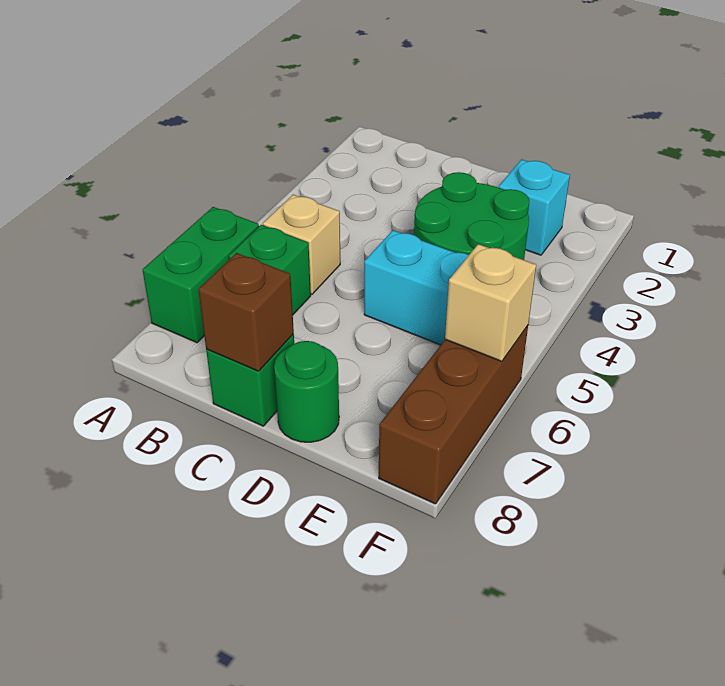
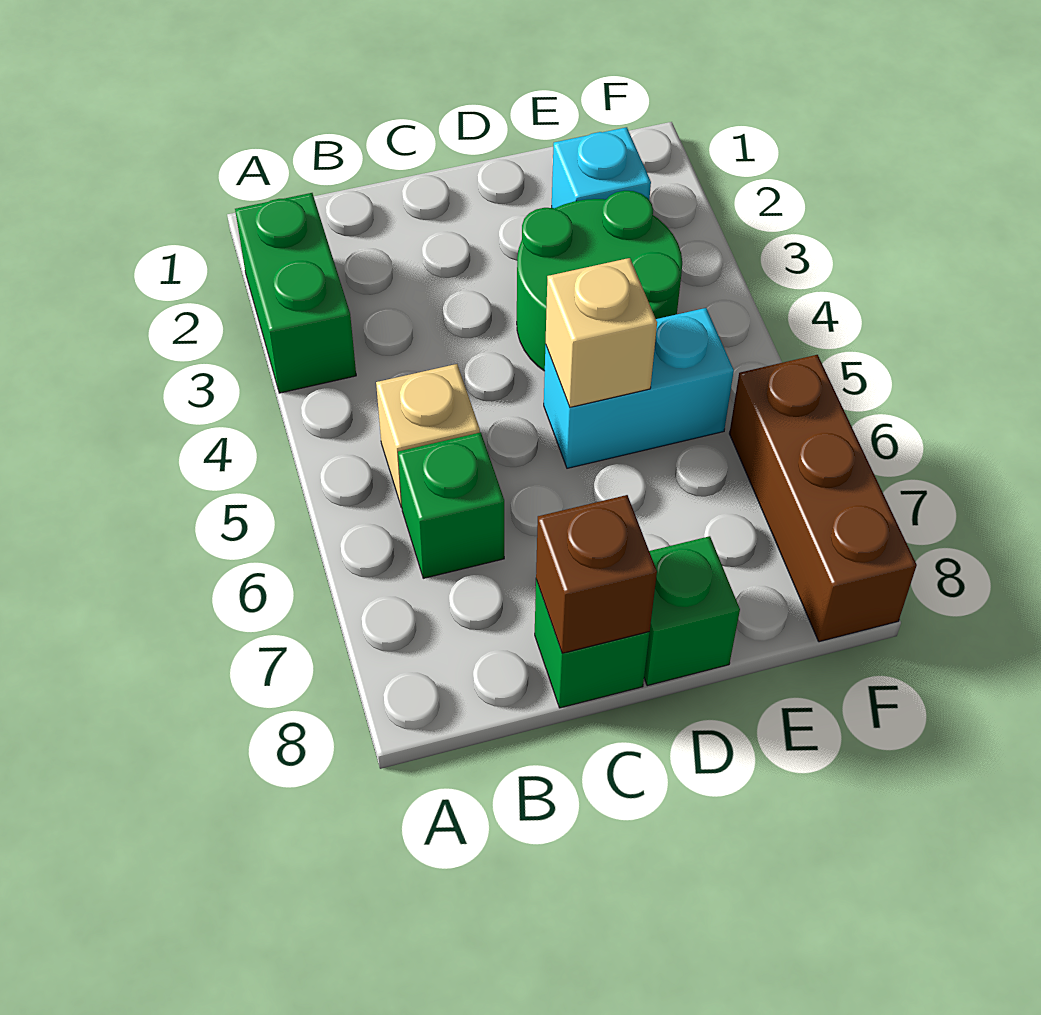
green 1x2 brick [143,207,259,343] -> green 1x2 brick moved to [235,193,356,393]
green 1x1 round brick [274,341,339,442] -> green 1x1 brick [644,536,740,686]
tan 1x1 brick [445,244,536,361] -> tan 1x1 brick moved to [546,258,657,407]

